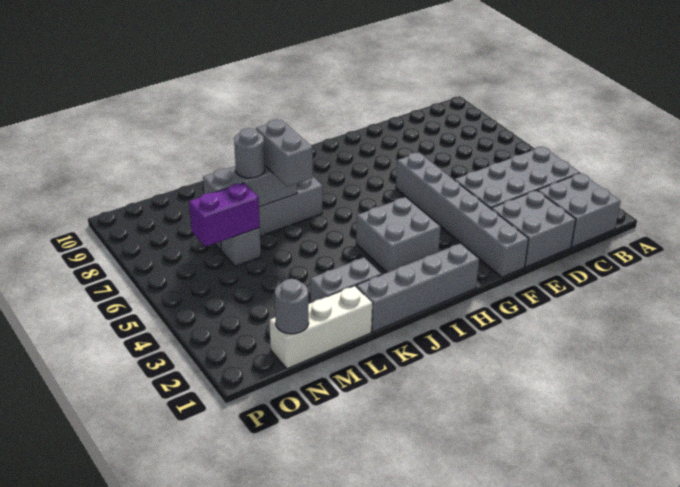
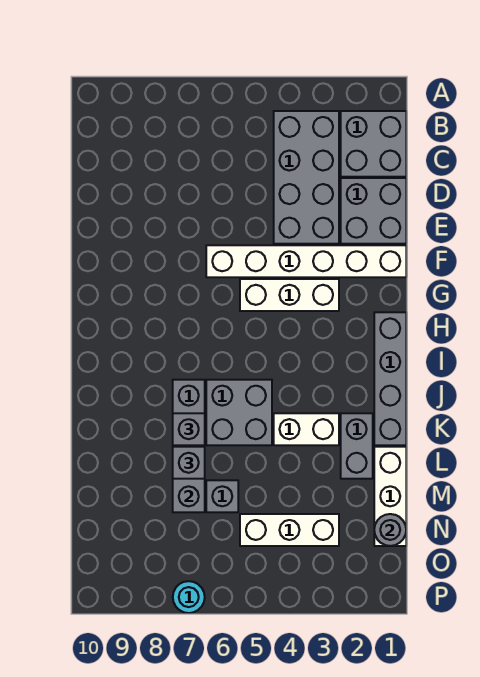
grey 1x6 brick [396,153,529,277] -> white 1x6 brick [206,245,406,277]
none -> white 1x3 brick [240,279,339,311]
grey 2x2 brick [356,197,441,272] -> grey 2x2 brick moved to [206,380,272,445]
none -> white 1x2 brick [274,413,339,445]
grey 1x2 brick [256,120,313,187] -> grey 1x1 brick [173,413,205,445]
grey 1x1 round brick [234,128,265,178] -> grey 1x1 brick [173,447,205,479]
purple 1x2 brick [189,183,260,247] -> none
none -> white 1x3 brick [240,514,339,546]
none -> cyan 1x1 round brick [173,581,205,613]

